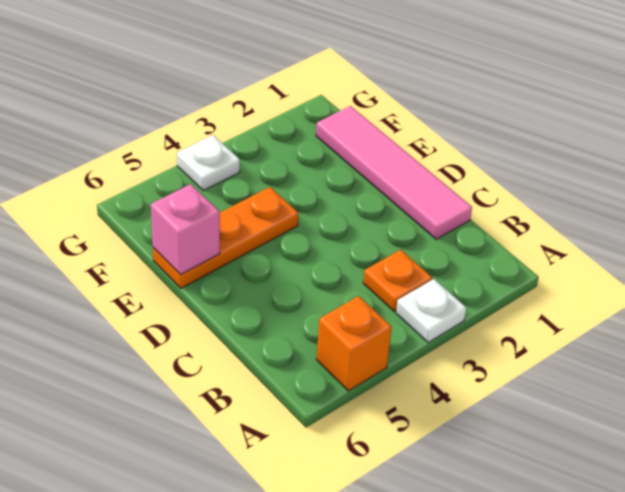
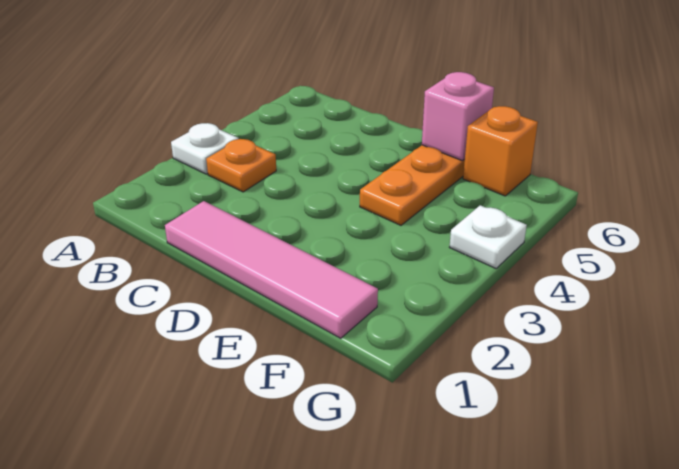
orange 1x1 brick [317,296,392,391] -> orange 1x1 brick moved to [463,106,538,196]

